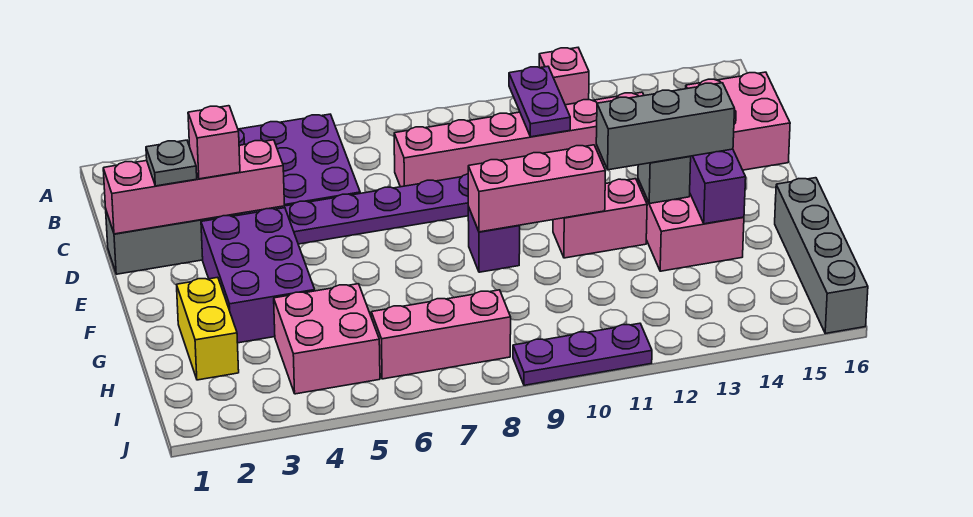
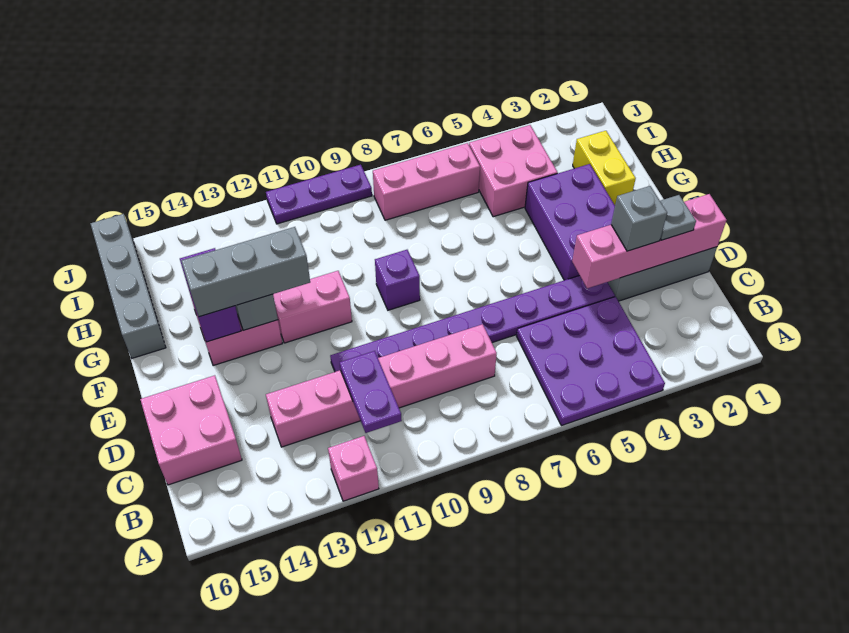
pink 1x1 brick [188,106,240,179] -> grey 1x1 brick [611,186,667,251]
pink 1x3 brick [468,145,605,232] -> none

